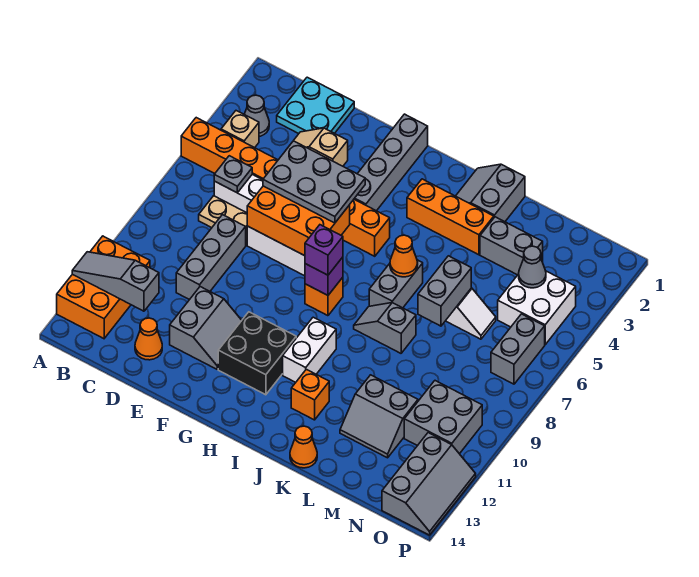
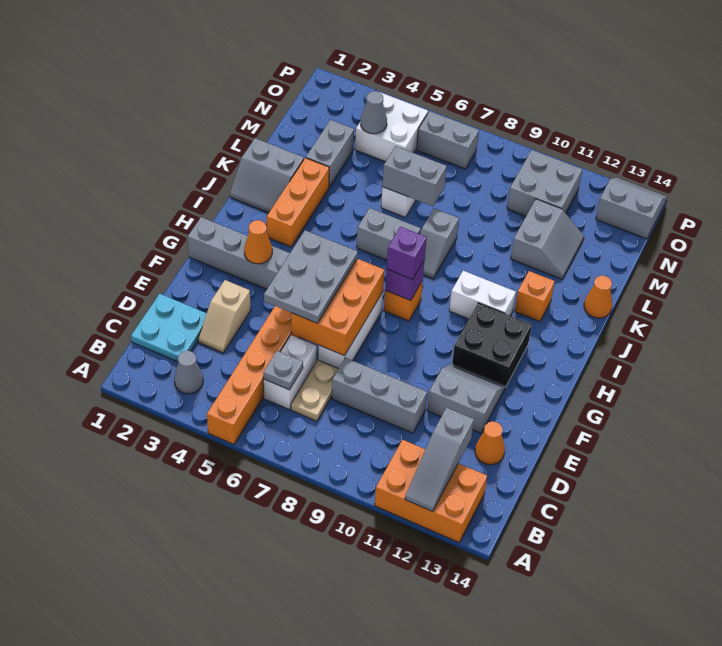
tan 1x1 brick [221,111,259,148] -> none
orange 1x1 cone [390,235,418,277] -> orange 1x1 cone moved to [244,220,272,264]
grey 2x3 slope [382,433,476,535] -> grey 2x2 slope [596,177,667,239]

